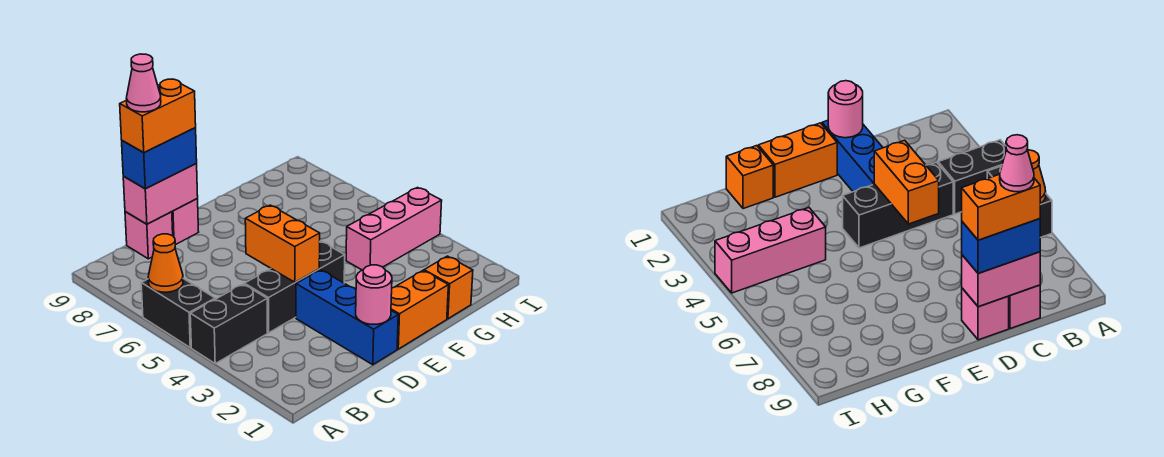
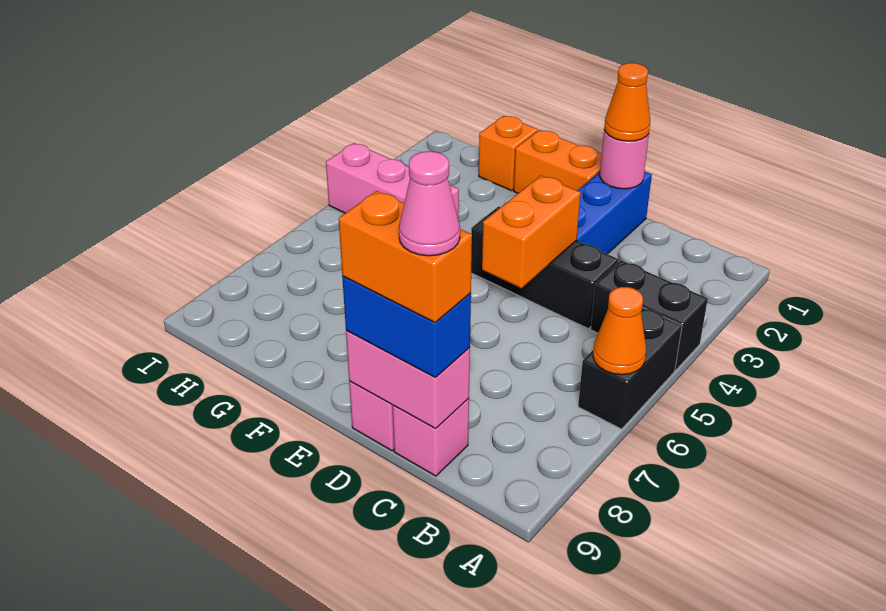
none -> orange 1x1 cone [604,63,650,141]

